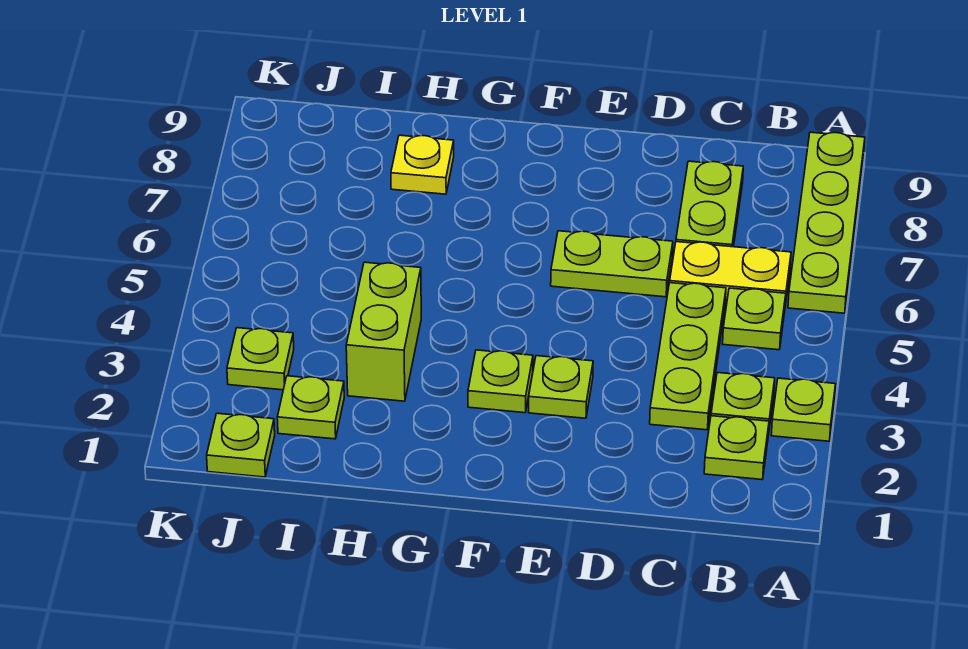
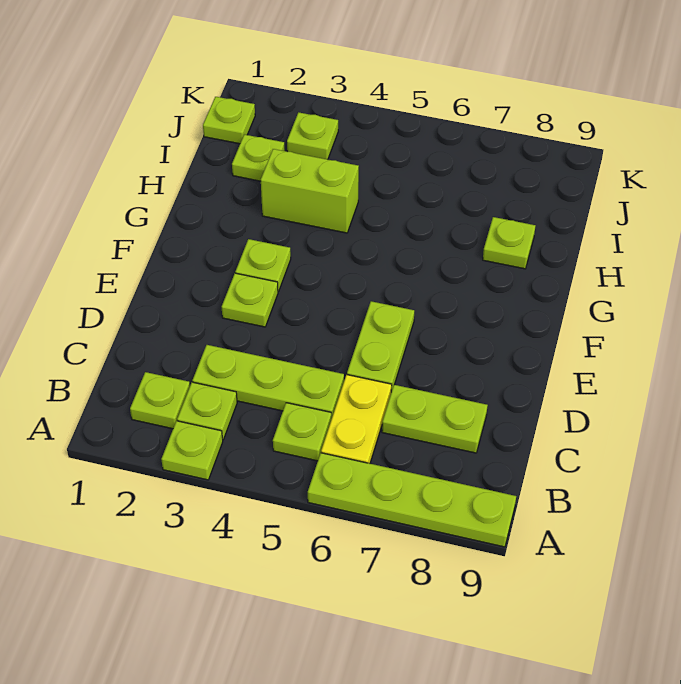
yellow 1x1 plate [391,135,454,194] -> lime 1x1 plate [483,217,535,269]

